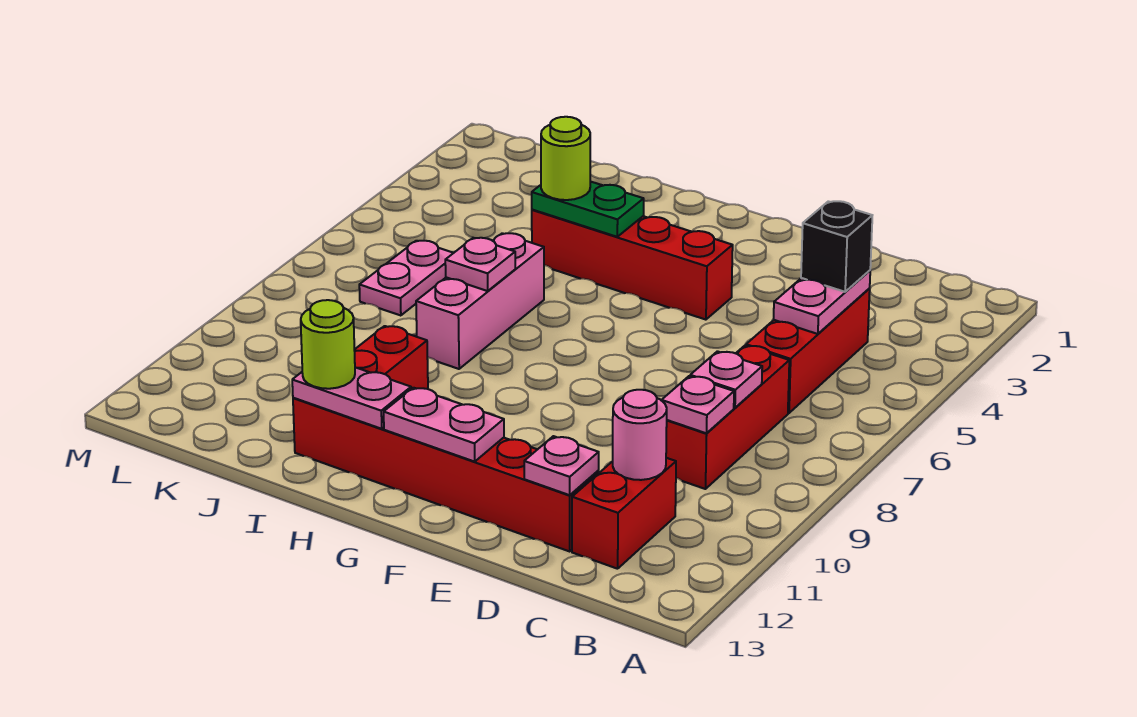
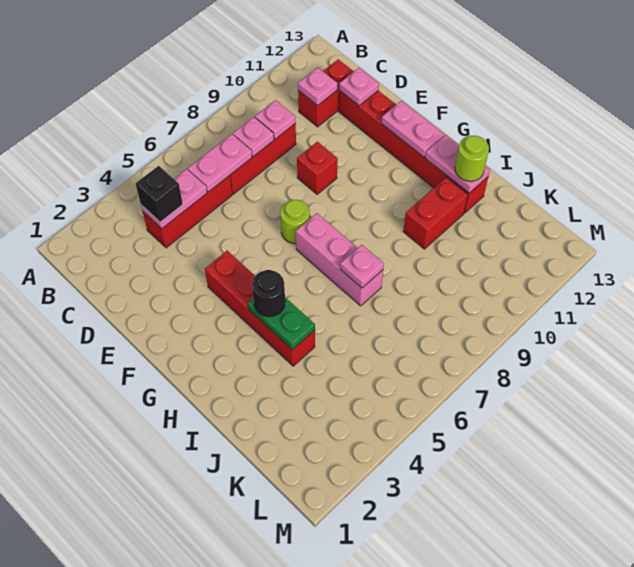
pink 1x1 round brick [613,390,667,480] -> pink 1x1 plate [298,68,337,106]
none -> red 1x1 brick [297,142,338,194]
none -> black 1x1 round brick [252,270,285,317]
lime 1x1 round brick [541,117,590,200] -> lime 1x1 round brick moved to [280,200,310,243]
pink 1x3 brick [416,233,544,369] -> pink 1x3 brick turned to [296,213,383,306]
pink 1x2 plate [359,241,453,316] -> pink 1x2 plate moved to [188,134,252,192]

